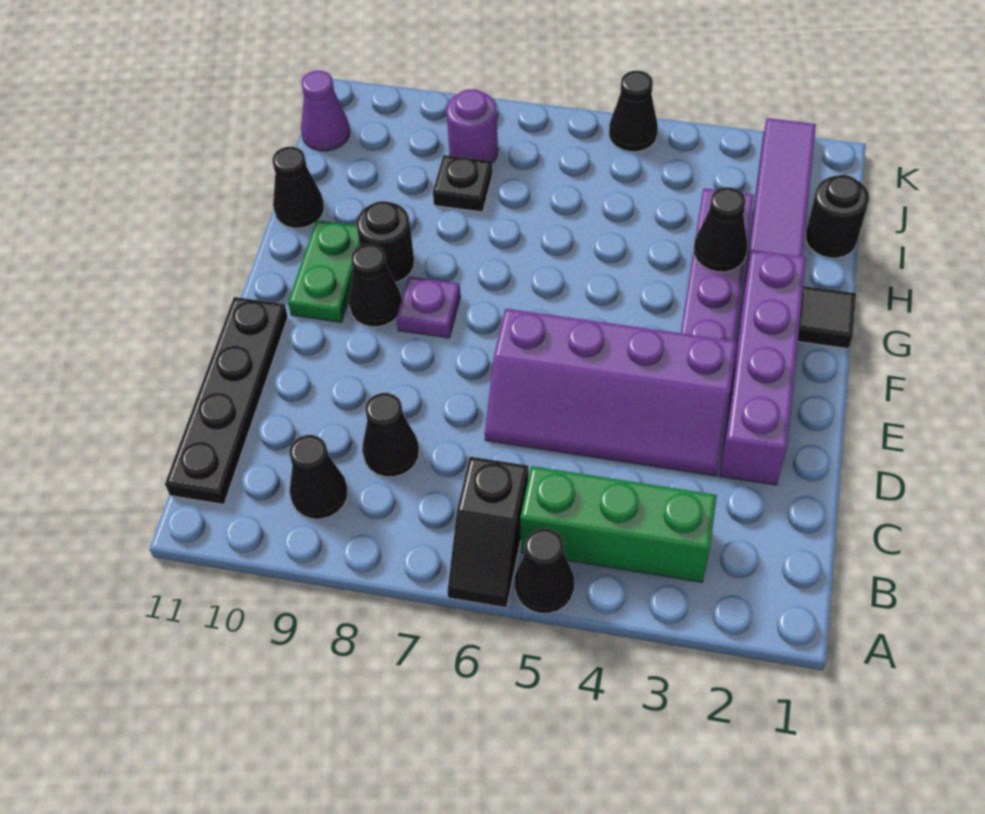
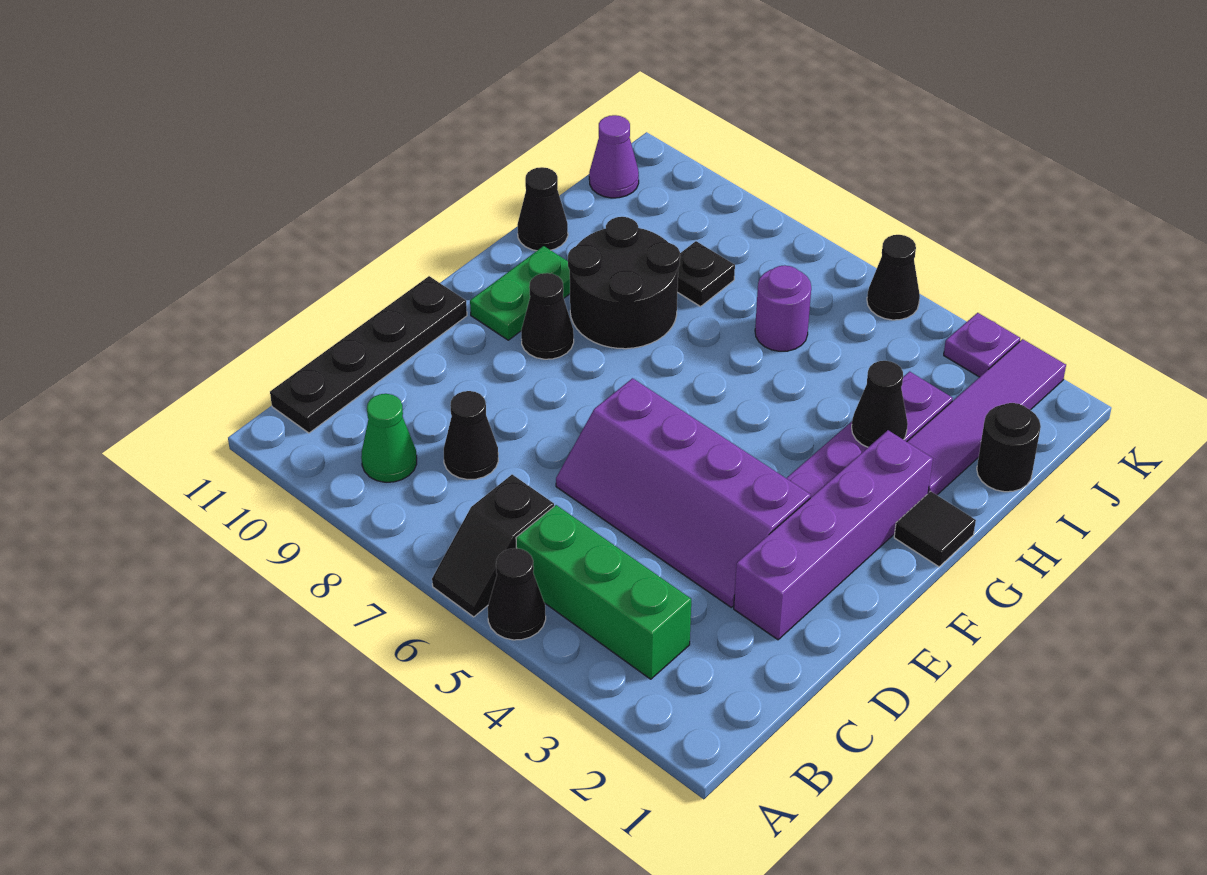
black 1x1 cone [289,435,348,519] -> green 1x1 cone [361,394,417,482]
purple 1x1 plate [396,276,461,338] -> purple 1x1 plate moved to [944,313,1020,377]
black 1x1 round brick [356,201,414,282] -> black 2x2 round brick [568,217,680,349]
purple 1x1 round brick [446,89,498,163] -> purple 1x1 round brick moved to [755,265,811,351]

